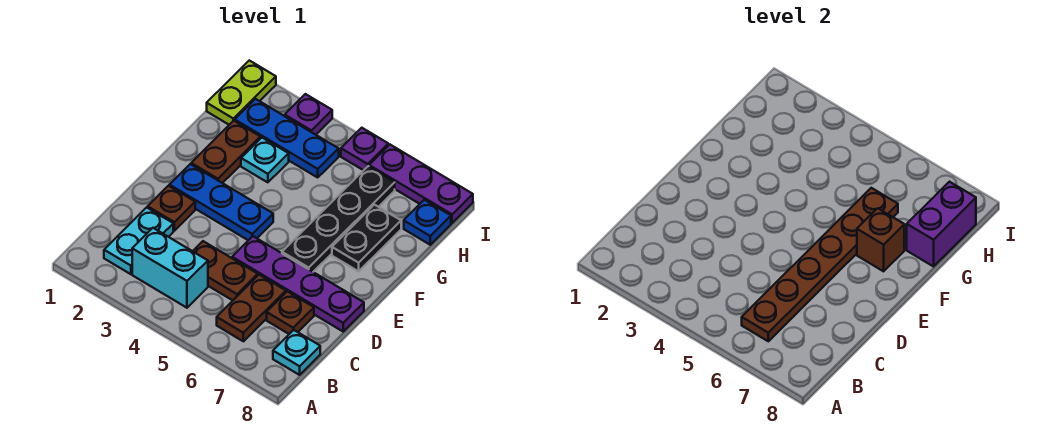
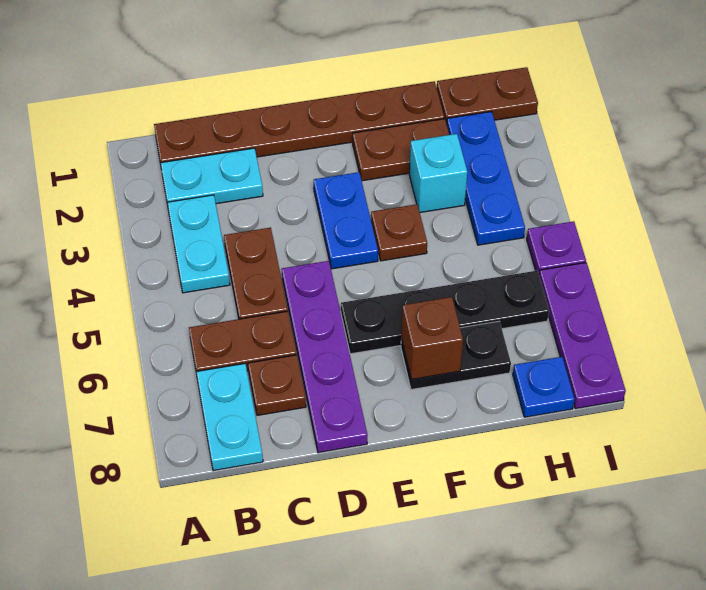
cyan 1x2 brick [132,228,208,308] -> cyan 1x2 plate [167,195,230,293]
brown 1x6 plate [742,188,898,341] -> brown 1x6 plate moved to [154,81,444,164]
cyan 1x1 plate [273,330,320,375] -> cyan 1x2 plate [196,364,263,471]
brown 1x1 plate [148,186,195,231] -> brown 1x1 plate moved to [371,204,427,261]
blue 1x3 plate [169,164,273,240] -> blue 1x2 plate [314,172,378,269]
cyan 1x1 plate [241,138,289,182] -> cyan 1x1 brick [409,134,467,212]
purple 1x2 brick [907,182,976,266] -> none
lime 1x2 plate [207,61,276,125] -> brown 1x2 plate [437,67,538,124]
purple 1x1 plate [285,94,332,135] -> none

